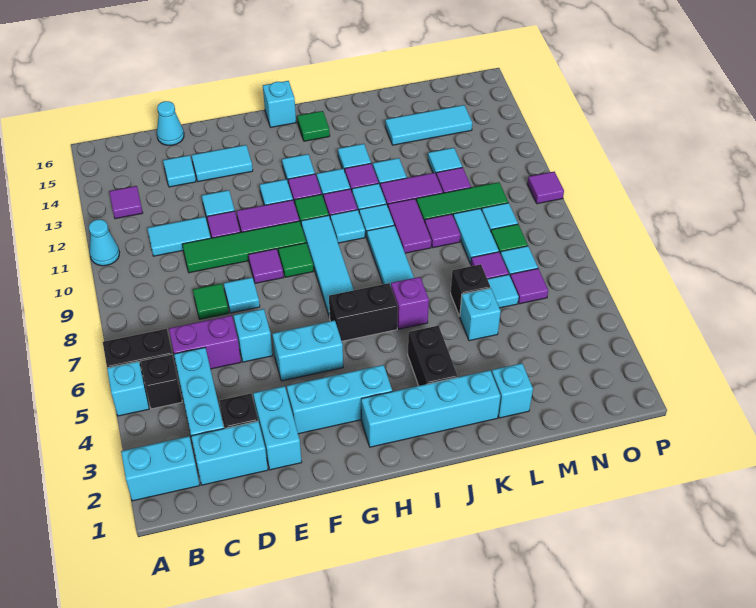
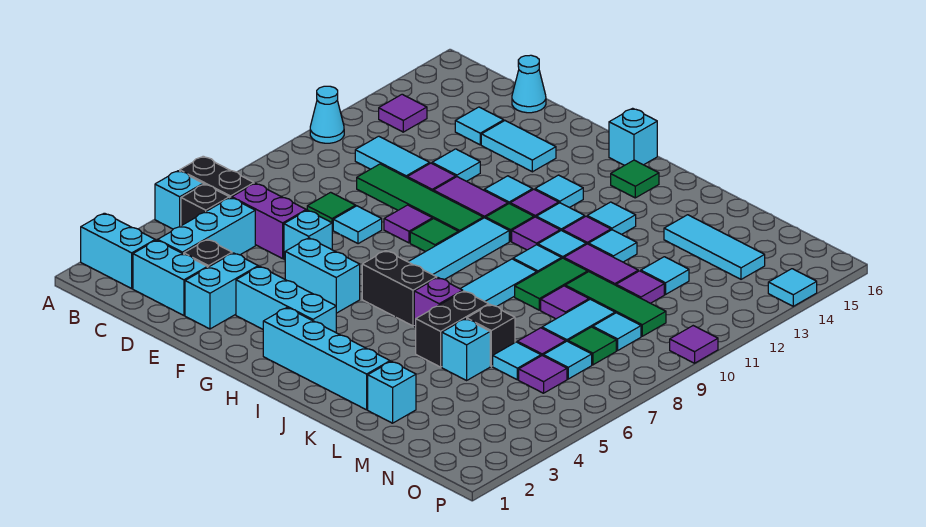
cyan 1x1 tile [330,210,365,243] -> cyan 1x1 tile moved to [768,269,817,306]
black 1x2 brick [408,326,458,386] -> black 1x2 brick moved to [416,291,489,367]
purple 1x2 tile [388,199,431,253] -> green 1x2 tile [515,258,588,310]

